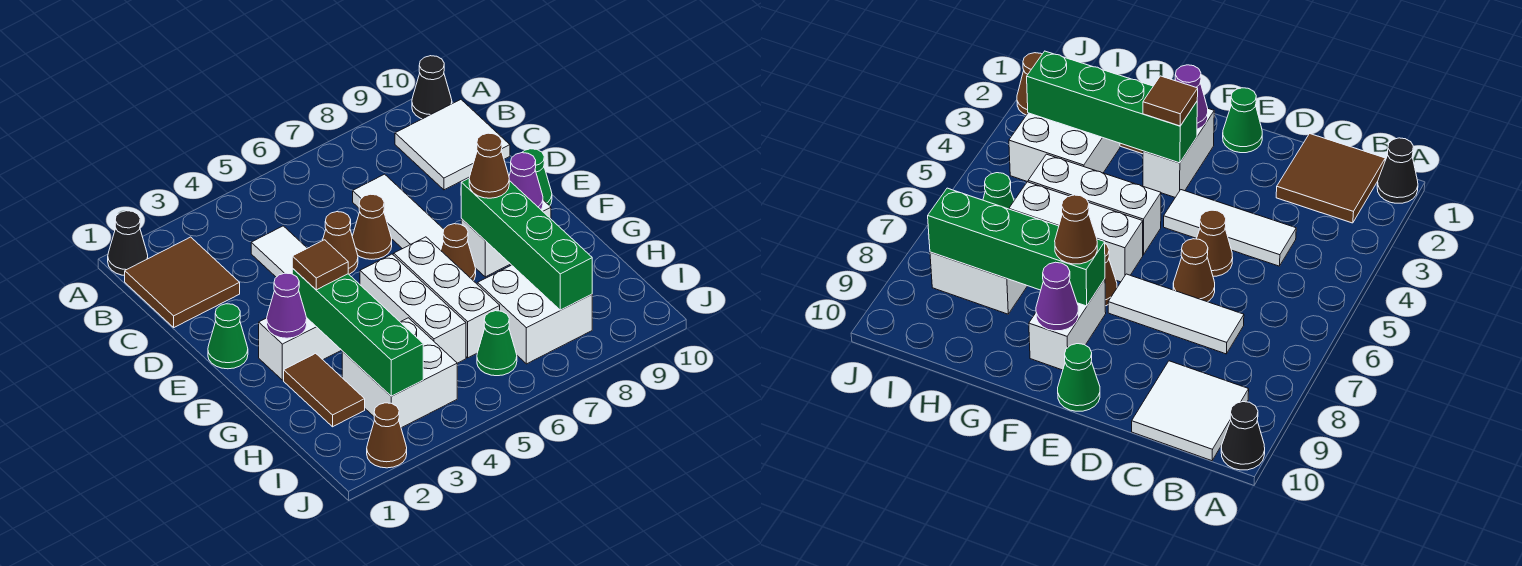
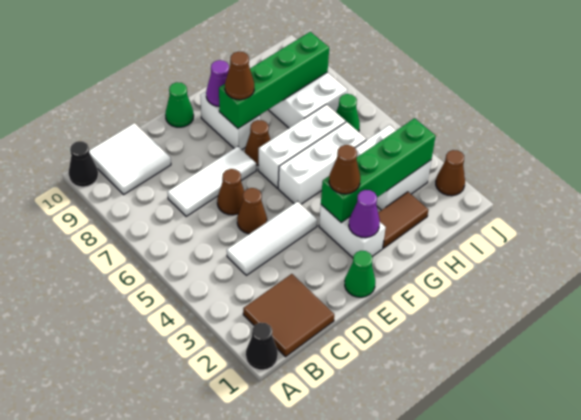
brown 1x1 tile [292,240,348,290] -> brown 1x1 cone [329,145,360,194]

